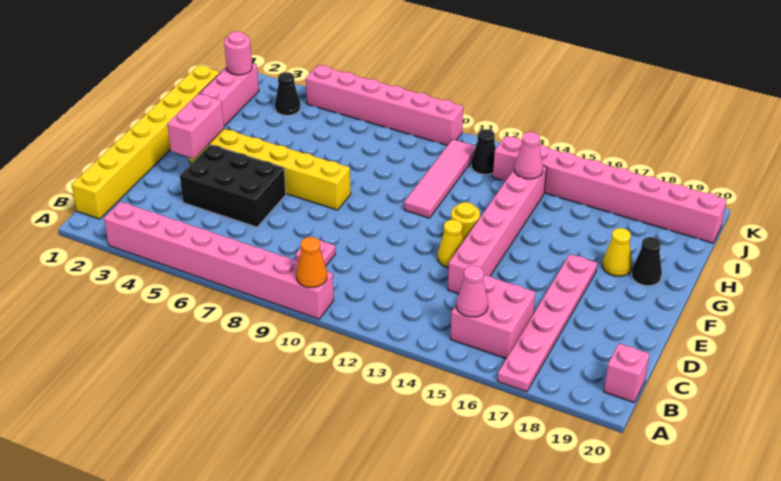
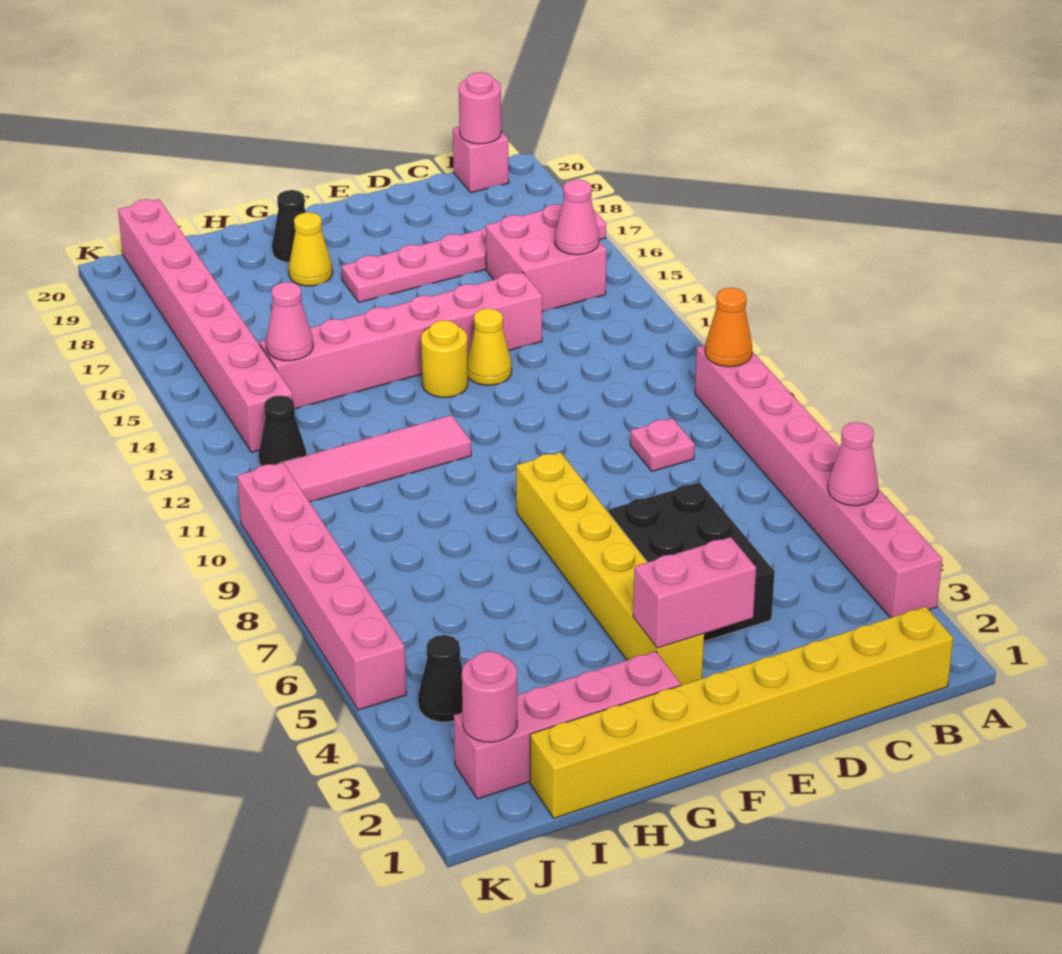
none -> pink 1x1 cone [828,422,878,506]
none -> pink 1x1 round brick [459,72,501,144]

